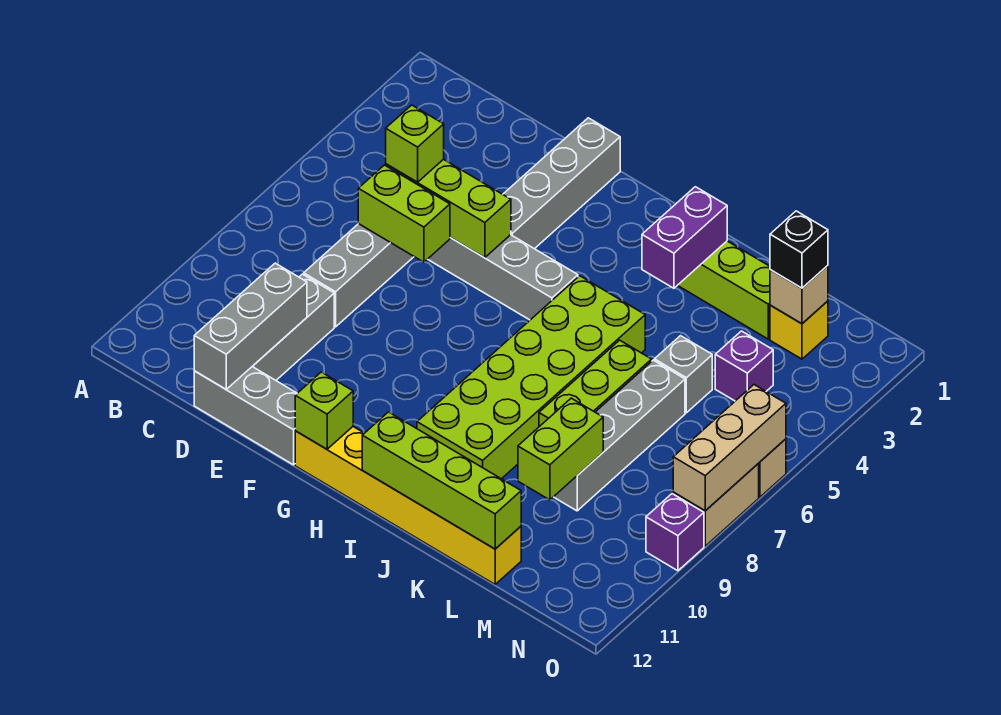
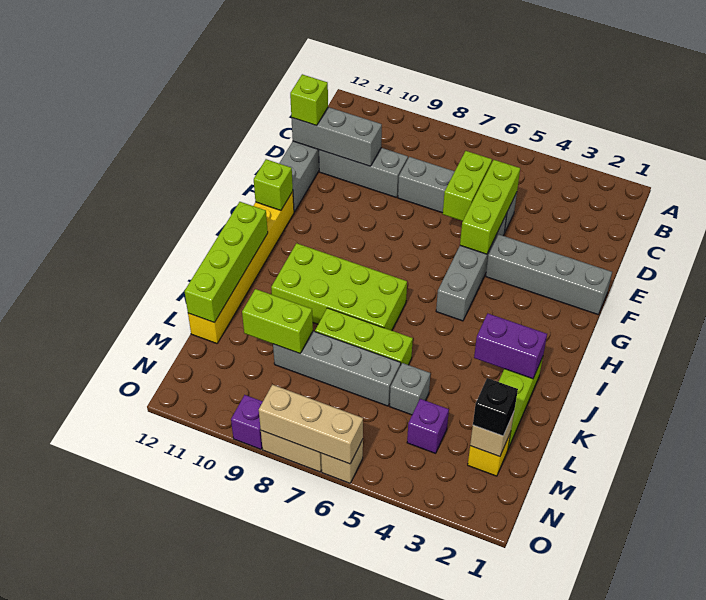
lime 1x1 brick [386,105,444,182] -> lime 1x1 brick moved to [290,74,328,126]
lime 2x6 brick [417,276,645,479] -> lime 2x4 brick [271,243,407,331]

